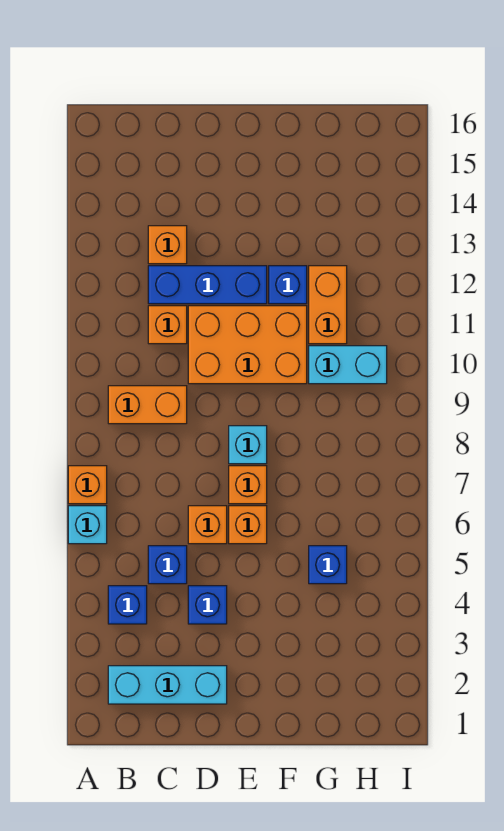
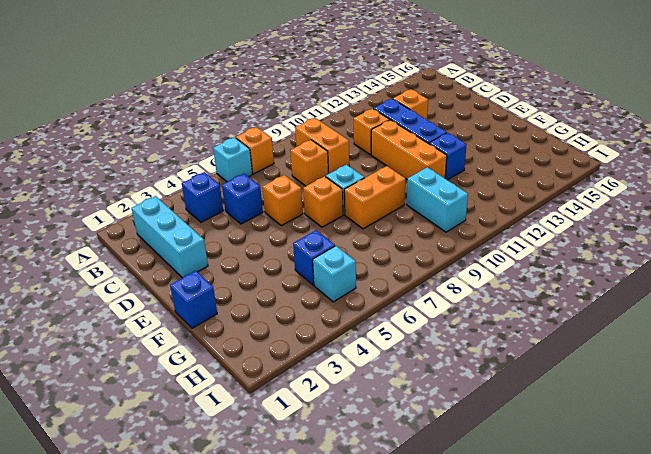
blue 1x1 brick [188,586,227,624] -> blue 1x1 brick moved to [170,271,217,328]
orange 2x3 brick [188,306,307,384] -> orange 1x3 brick [371,120,447,179]
orange 1x1 brick [229,506,267,544] -> orange 1x1 brick moved to [290,140,328,186]
orange 1x2 brick [309,266,347,344] -> orange 1x2 brick moved to [344,166,406,229]
none -> cyan 1x1 brick [313,246,356,302]

